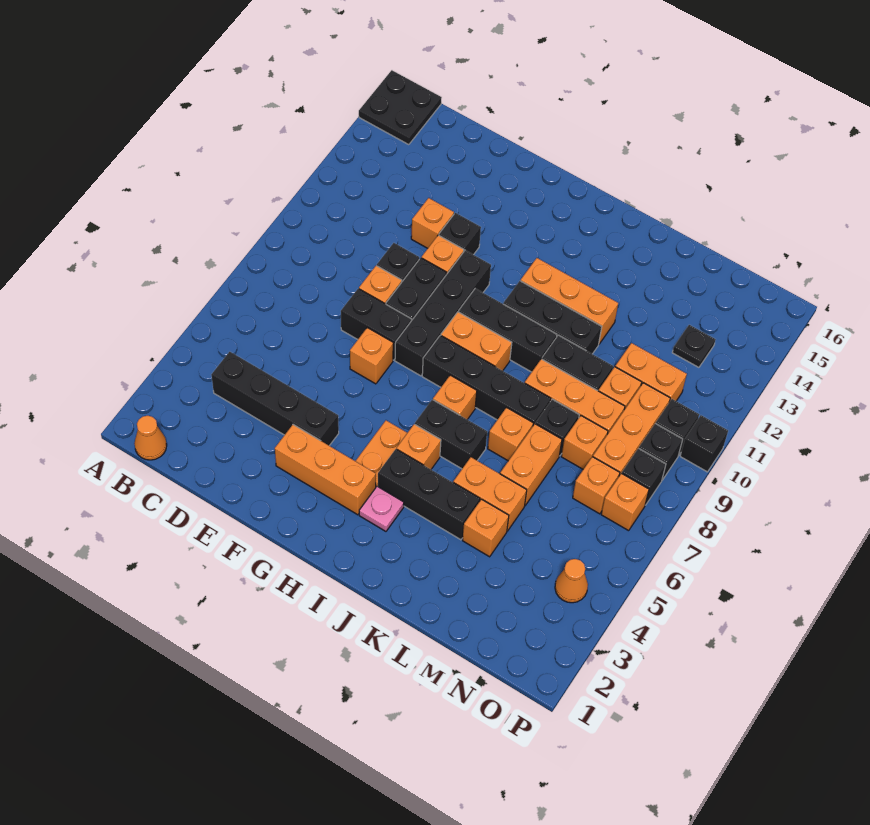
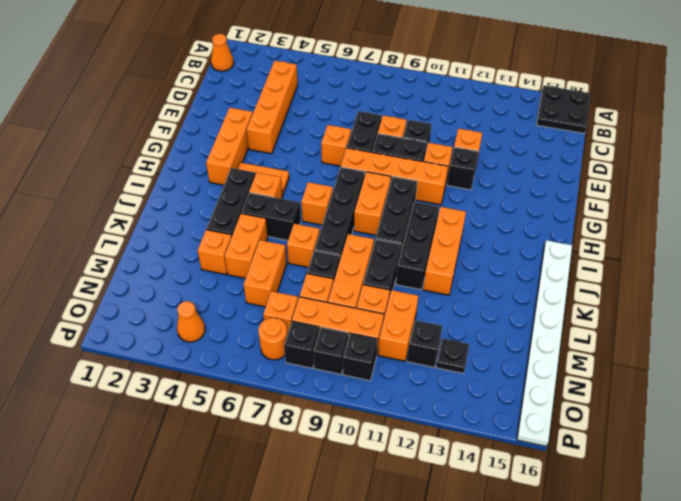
black 1x4 brick [211,352,339,446] -> orange 1x4 brick [247,61,298,154]
black 1x4 brick [395,250,491,376] -> orange 1x4 brick [341,148,448,205]
pink 1x1 plate [359,486,404,531] -> none
black 1x2 brick [415,399,487,469] -> black 1x2 brick turned to [241,193,301,241]
none -> white 1x8 plate [517,240,572,446]
orange 1x2 brick [500,424,562,505] -> orange 1x2 brick turned to [244,240,287,307]
orange 1x1 brick [601,473,649,531] -> orange 1x1 round brick [258,318,287,360]
black 1x1 brick [680,415,728,472] -> black 1x1 brick moved to [407,320,442,367]

